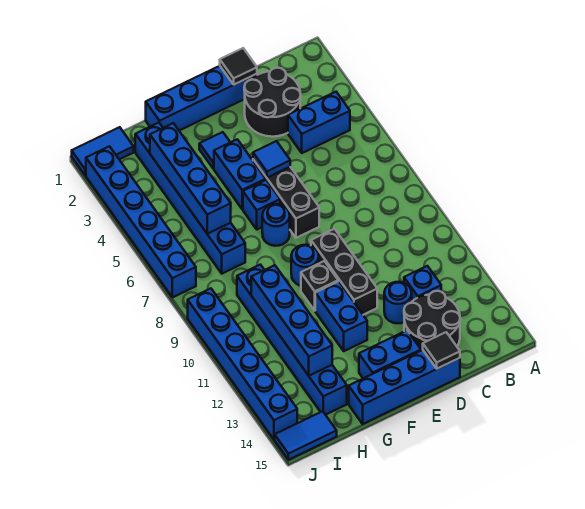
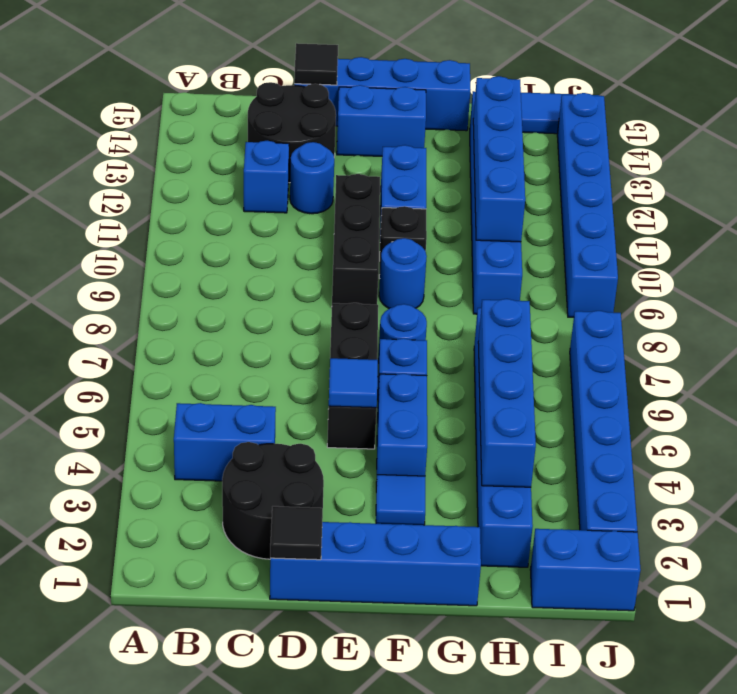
blue 1x2 tile [72,127,134,176] -> blue 1x2 brick [530,529,641,611]

